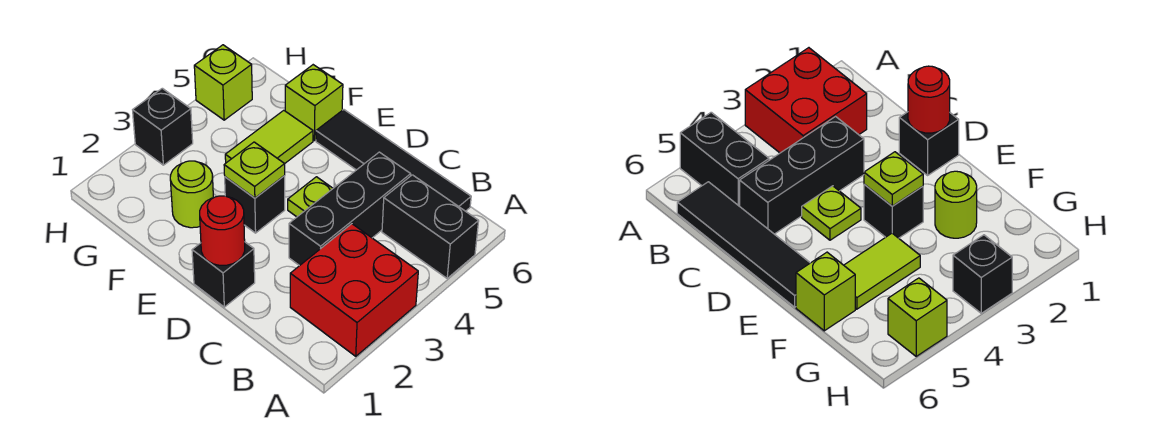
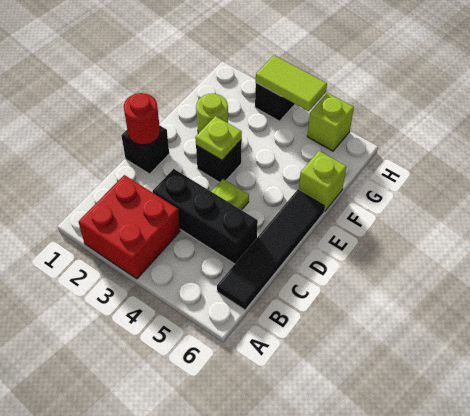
black 1x2 brick [382,175,479,278] -> none
lime 1x2 tile [225,110,313,164] -> lime 1x2 tile moved to [256,55,327,111]

